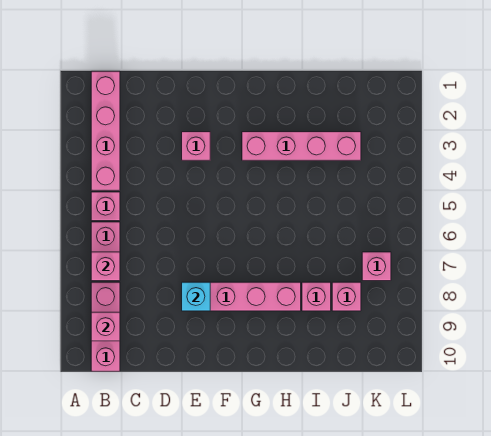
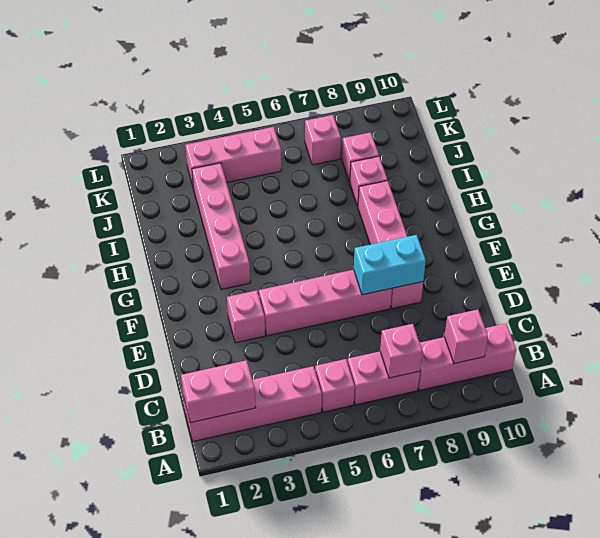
none -> pink 1x2 brick [181,360,255,423]
none -> pink 1x4 brick [259,270,392,336]
cyan 1x1 brick [182,282,210,311] -> cyan 1x2 brick [354,235,426,295]
none -> pink 1x3 brick [185,127,281,189]

